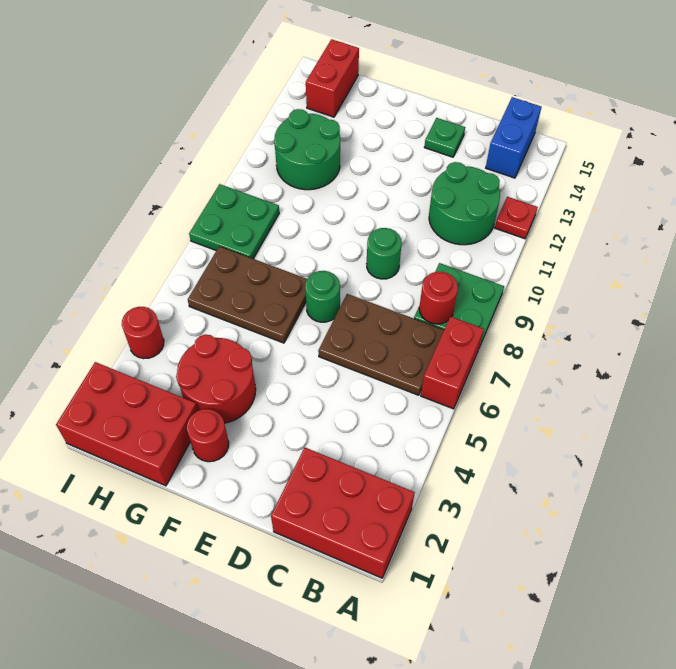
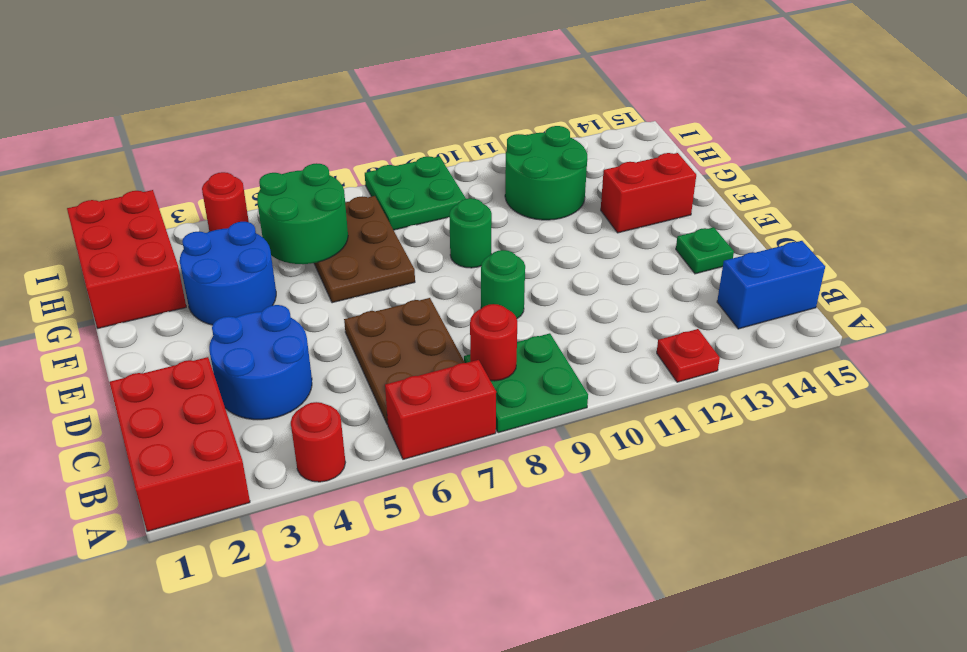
green 2x2 round brick [429,162,500,245] -> green 2x2 round brick moved to [257,163,348,264]
none -> blue 2x2 round brick [209,305,312,420]
green 1x1 round brick [305,271,340,322] -> green 1x1 round brick moved to [449,198,492,268]
red 1x1 round brick [187,409,229,462] -> red 1x1 round brick moved to [291,402,345,482]
red 2x2 round brick [176,334,256,423] -> blue 2x2 round brick [180,222,276,325]
red 1x2 brick [306,39,359,117] -> red 1x2 brick moved to [601,153,696,233]

